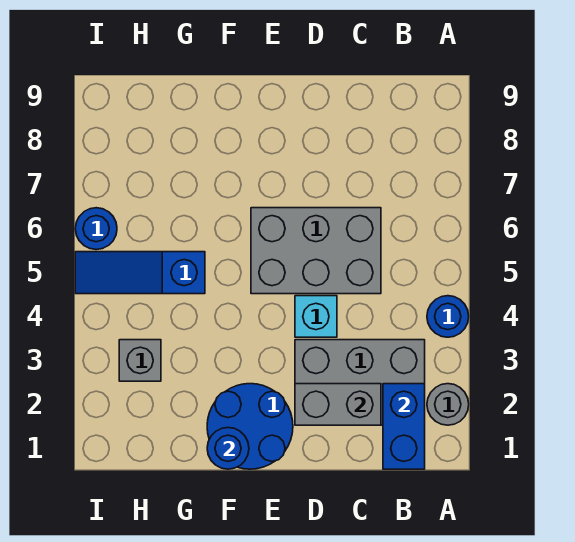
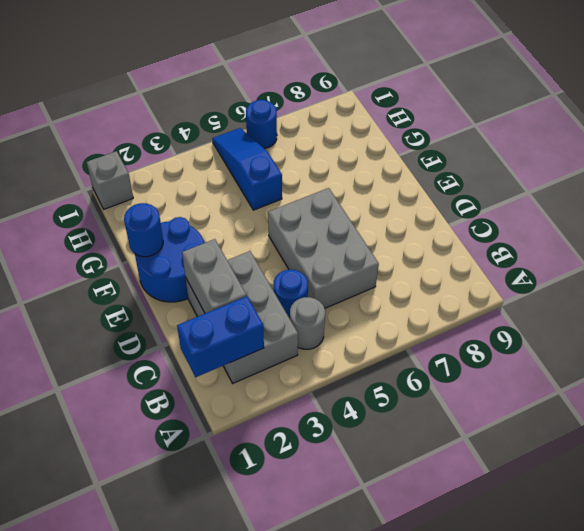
grey 1x1 round brick [427,384,469,425] -> grey 1x1 round brick moved to [290,297,325,349]
blue 1x1 round brick [427,296,469,337] -> blue 1x1 round brick moved to [274,270,308,319]
cyan 1x1 brick [295,296,337,337] -> none
grey 1x1 brick [119,340,161,381] -> grey 1x1 brick moved to [87,151,133,209]

